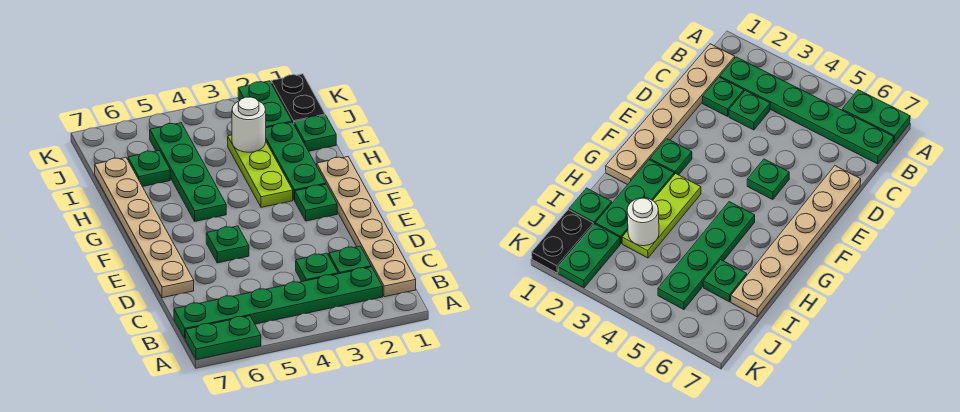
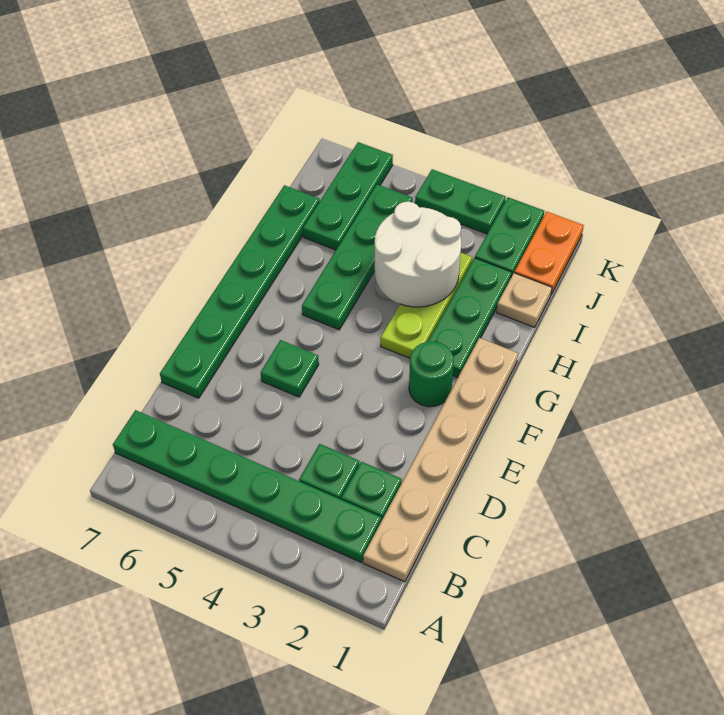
green 1x2 plate [185,316,261,360] -> green 1x2 plate moved to [415,169,506,234]
tan 1x6 plate [95,158,194,298] -> green 1x6 plate [160,185,320,398]
green 1x1 plate [295,184,337,221] -> green 1x1 round brick [409,342,454,407]
green 1x1 plate [294,115,336,151] -> tan 1x1 plate [496,273,552,327]
white 1x1 round brick [232,97,266,152] -> white 2x2 round brick [375,202,461,307]
green 1x1 plate [128,151,170,187] -> green 1x3 plate [303,142,393,250]
black 1x2 plate [271,74,325,124] -> orange 1x2 plate [514,212,584,294]

